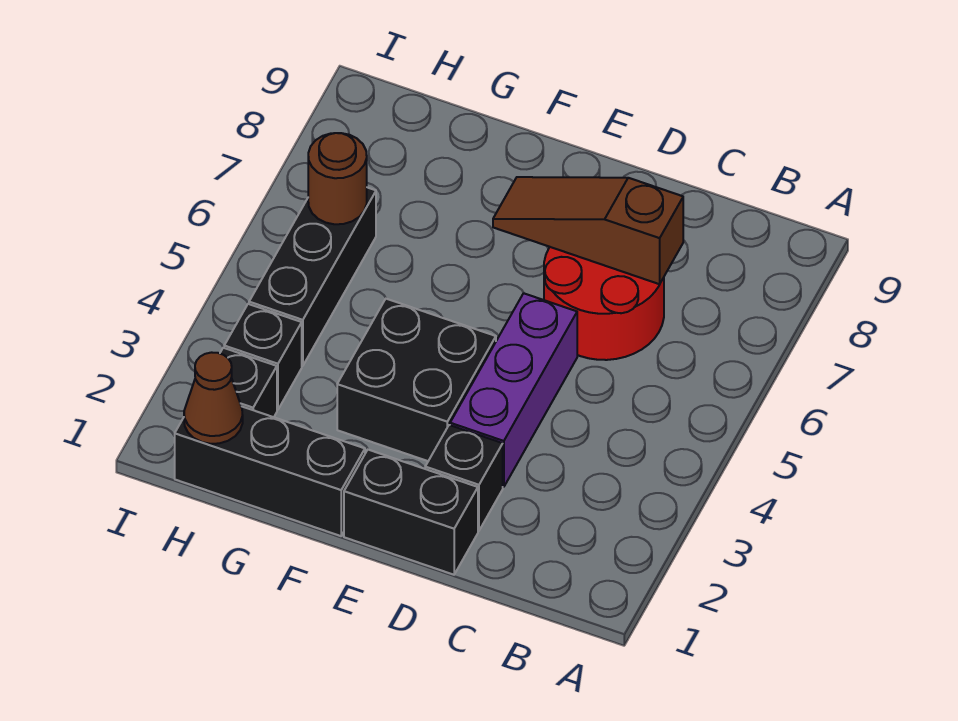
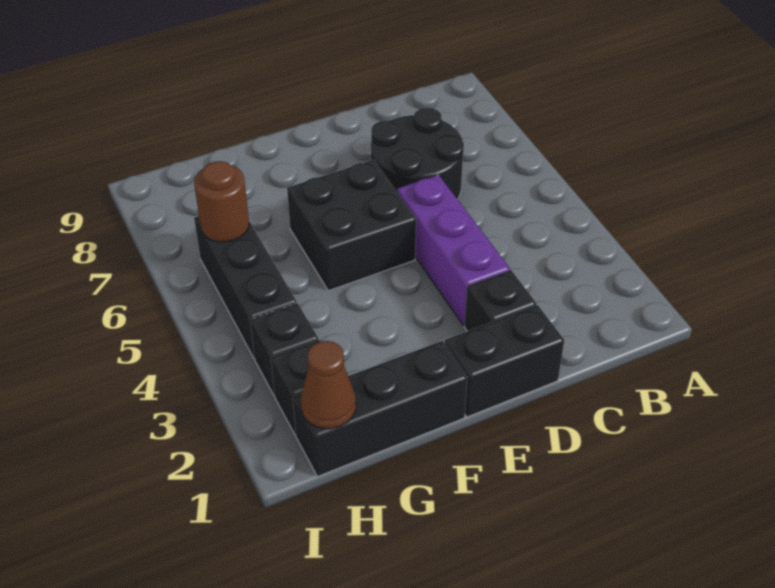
red 2x2 round brick [544,247,664,360] -> black 2x2 round brick [371,108,464,199]
brown 1x3 slope [493,177,683,284] -> none
black 2x2 brick [337,299,496,461] -> black 2x2 brick moved to [287,160,416,291]

